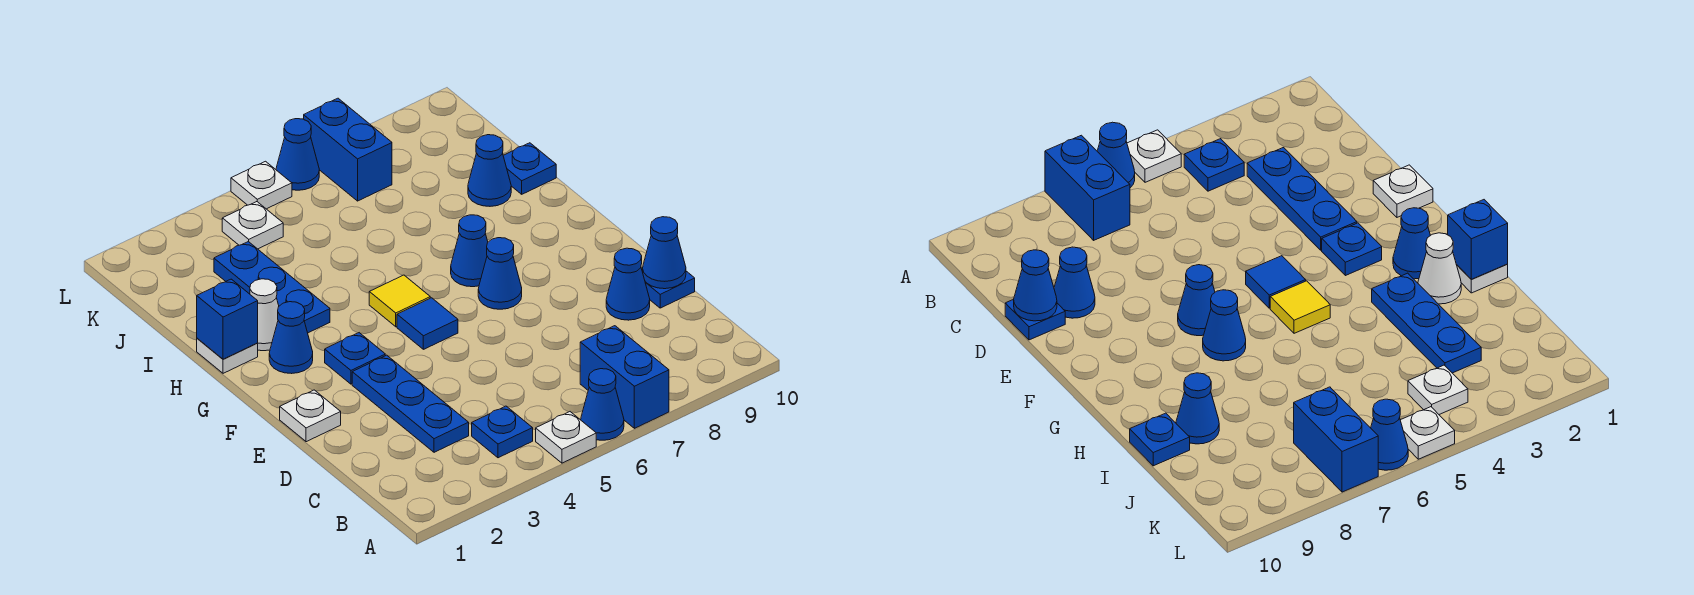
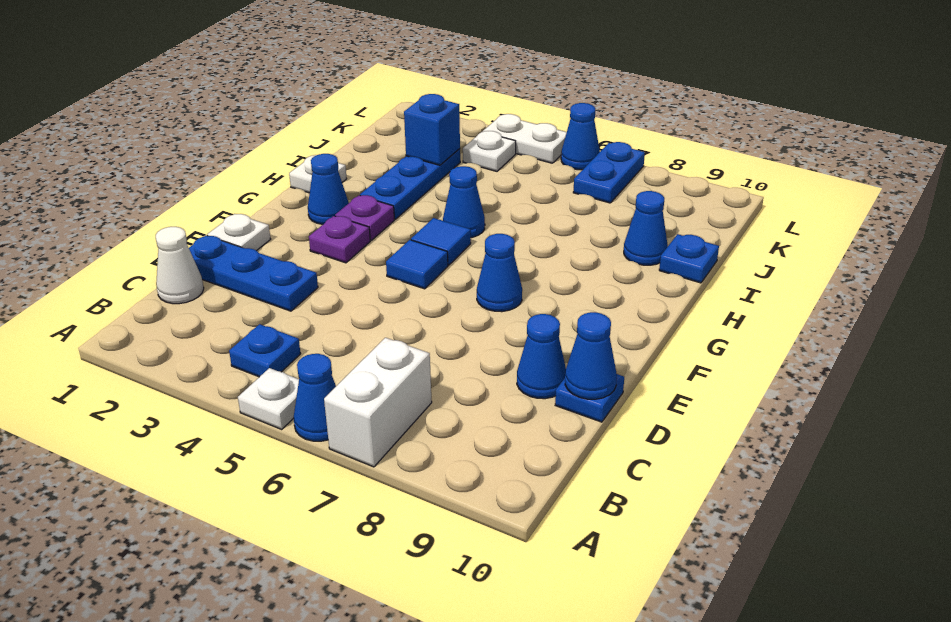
blue 1x2 brick [580,326,669,428] -> white 1x2 brick [324,338,432,467]
blue 1x3 plate [352,355,469,452] -> blue 1x3 plate turned to [189,235,318,311]
blue 1x1 plate [325,333,385,384] -> purple 1x1 plate [309,216,370,263]
none -> purple 1x1 plate [335,195,394,240]
yellow 1x1 tile [369,275,430,327] -> blue 1x1 tile [411,218,471,265]
blue 1x1 cone [451,215,488,287] -> blue 1x1 cone moved to [443,166,485,238]
blue 1x1 brick [197,279,258,359] -> blue 1x1 brick moved to [404,94,460,165]
white 1x1 cone [250,279,279,351] -> white 1x1 cone moved to [156,227,204,304]
blue 1x2 brick [304,98,392,201] -> blue 1x2 plate [573,142,645,203]
white 1x1 plate [231,161,292,209] -> white 1x2 plate [483,114,567,163]

